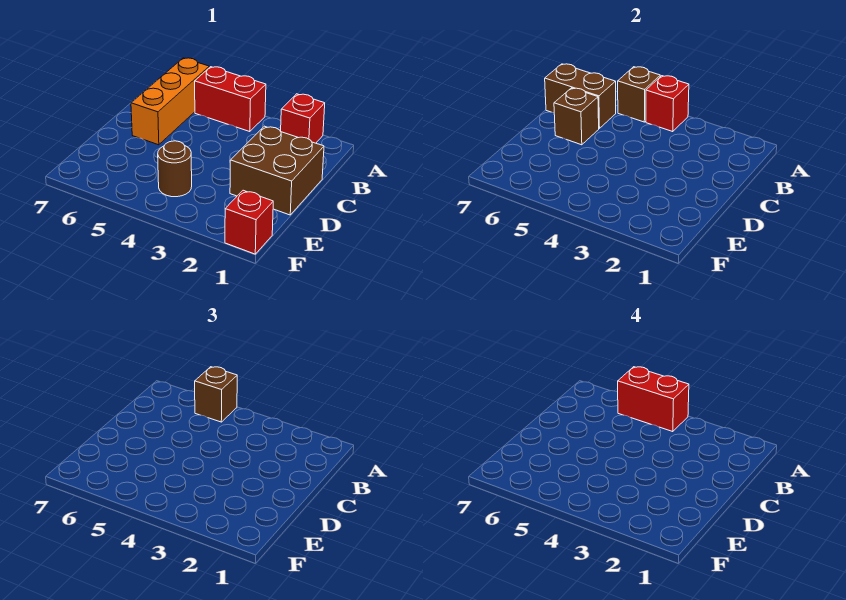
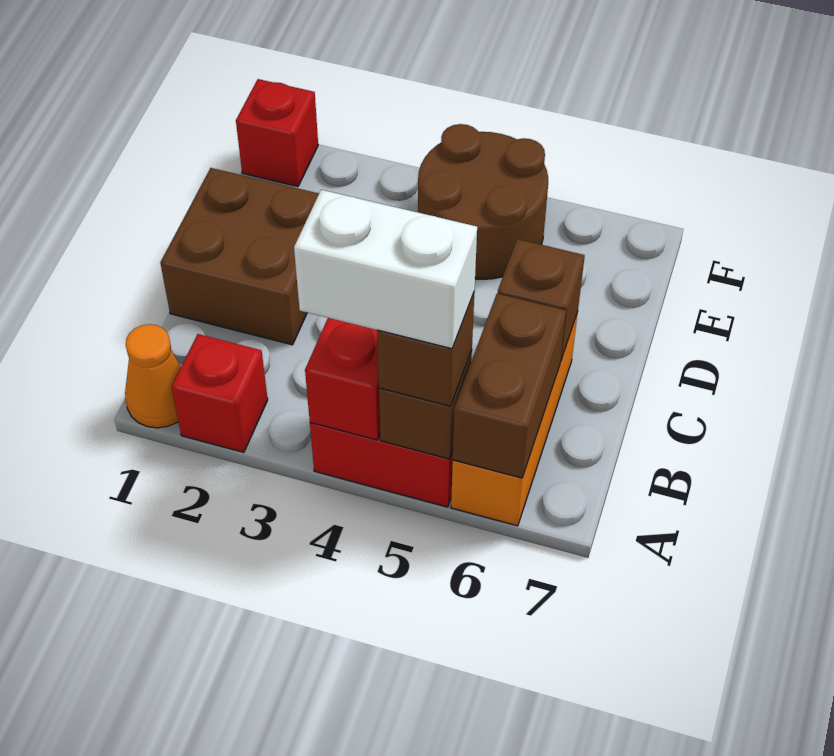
none -> orange 1x1 cone [125,324,181,428]
red 1x2 brick [618,367,689,432] -> white 1x2 brick [294,190,477,349]
brown 1x2 brick [545,64,616,129] -> brown 1x2 brick turned to [453,293,566,478]
brown 1x1 round brick [158,141,192,197] -> brown 2x2 round brick [418,124,548,279]

